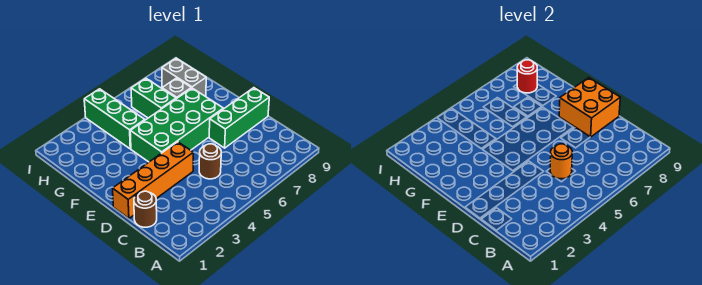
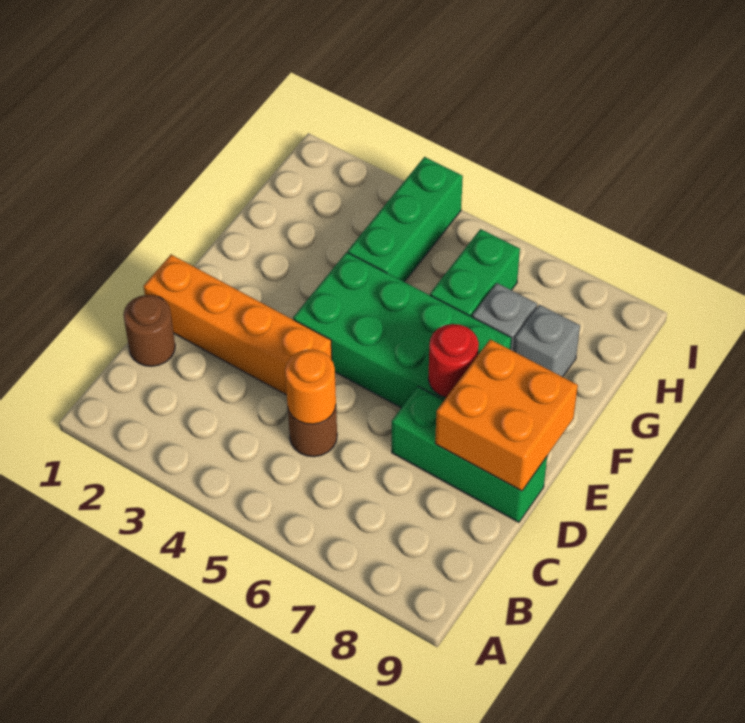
grey 1x2 brick [162,58,206,97] -> grey 1x1 brick [514,305,580,377]
red 1x1 round brick [517,60,537,93] -> red 1x1 round brick moved to [428,324,479,397]

